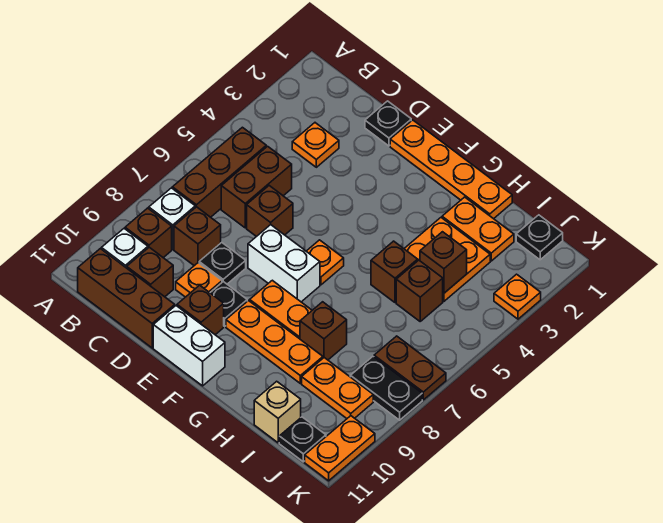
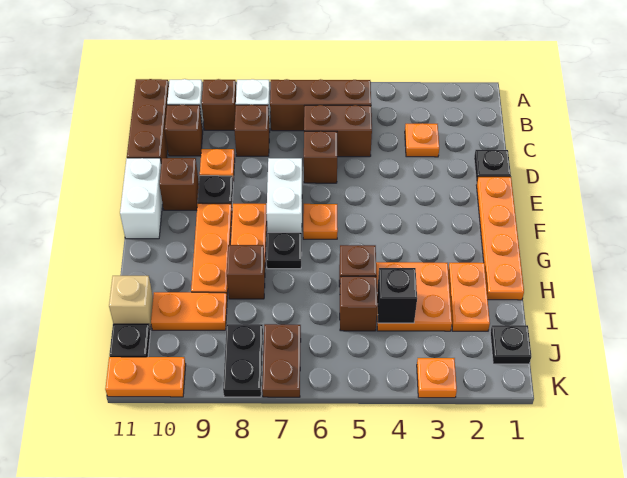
black 1x1 plate [199,243,246,284] -> black 1x1 plate moved to [266,232,302,269]
brown 1x1 brick [420,232,467,293] -> black 1x1 brick [377,268,417,323]
orange 1x2 plate [302,358,373,418] -> orange 1x2 plate turned to [151,292,227,330]

